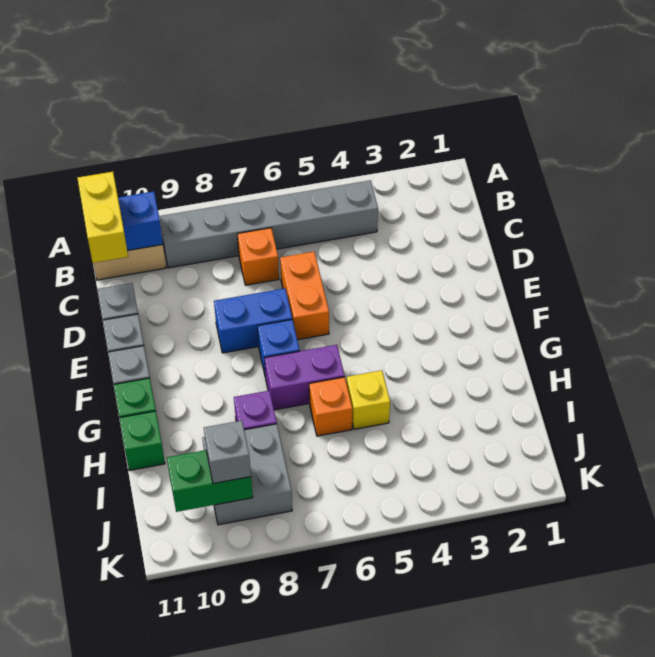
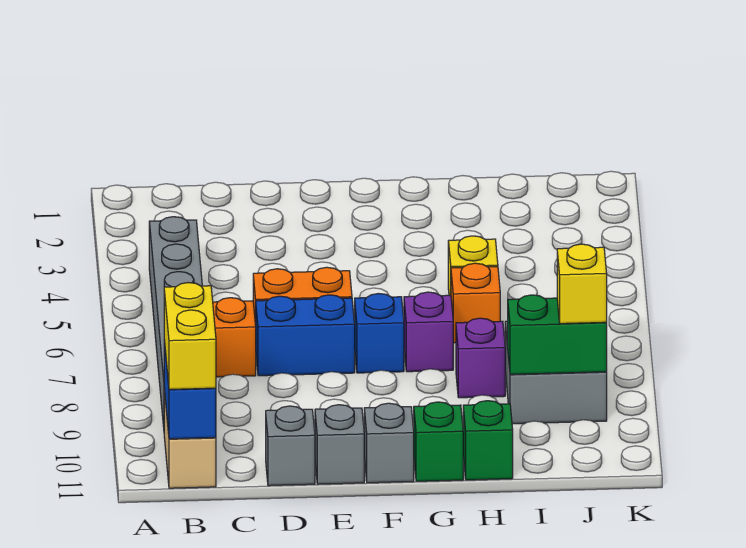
yellow 1x2 brick [78,172,128,263] -> yellow 1x2 brick turned to [164,283,216,390]
blue 1x2 brick [214,288,292,353] -> blue 1x2 brick turned to [256,295,355,376]
purple 1x2 brick [265,345,345,410] -> purple 1x1 brick [404,292,453,372]
green 1x2 brick [167,450,253,512] -> green 1x2 brick turned to [508,295,607,374]
grey 1x1 brick [204,421,251,484] -> yellow 1x1 brick [557,244,607,324]

